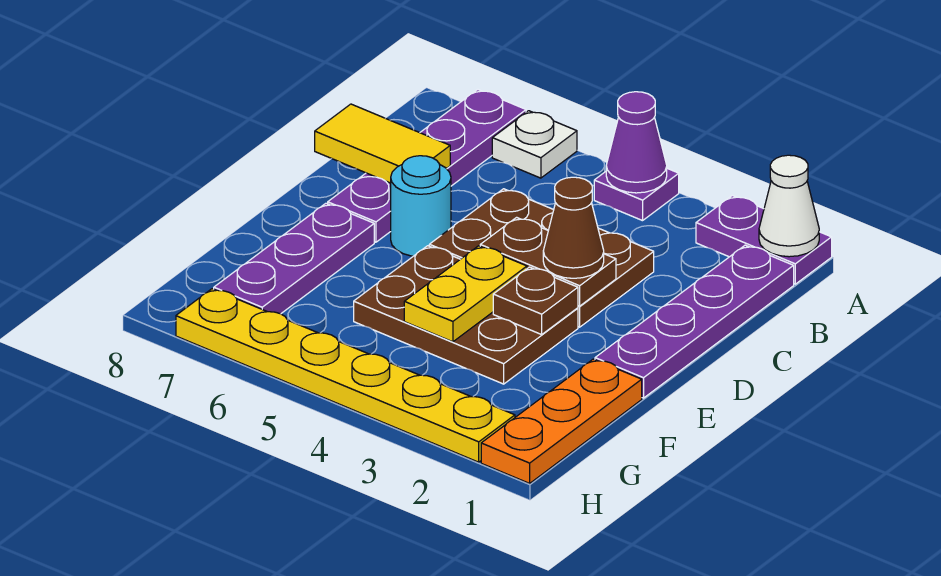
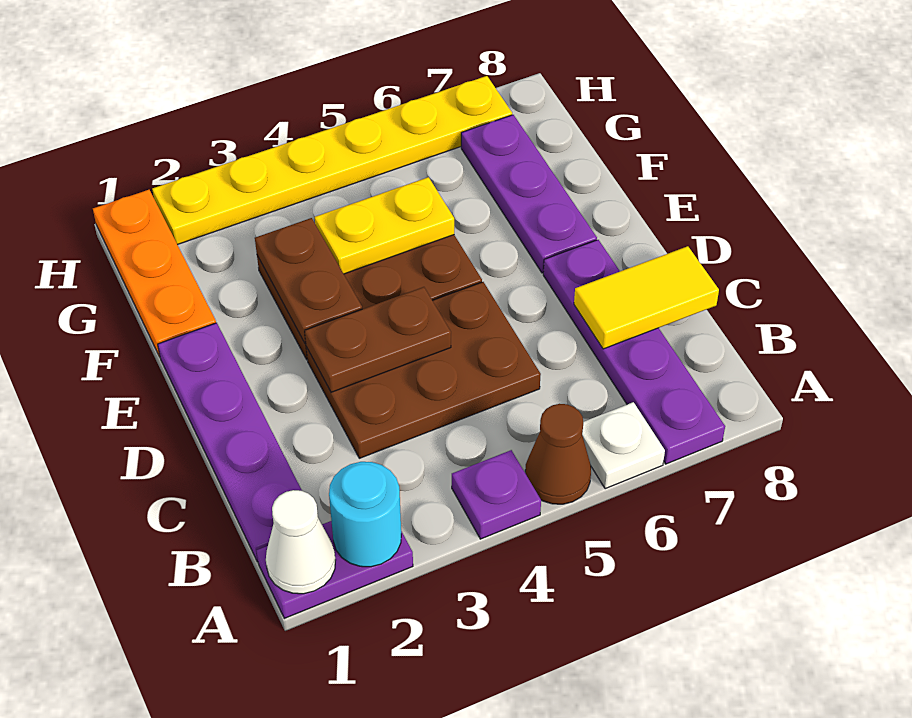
purple 1x1 cone [606,92,667,193] -> none
brown 1x1 cone [543,177,604,278] -> brown 1x1 cone moved to [525,404,591,504]
cyan 1x1 round brick [391,156,451,256] -> cyan 1x1 round brick moved to [329,462,401,567]
brown 1x1 plate [493,267,578,334] -> brown 1x2 plate [255,218,362,344]
yellow 1x2 plate [404,246,527,342] -> yellow 1x2 plate turned to [315,177,454,274]

